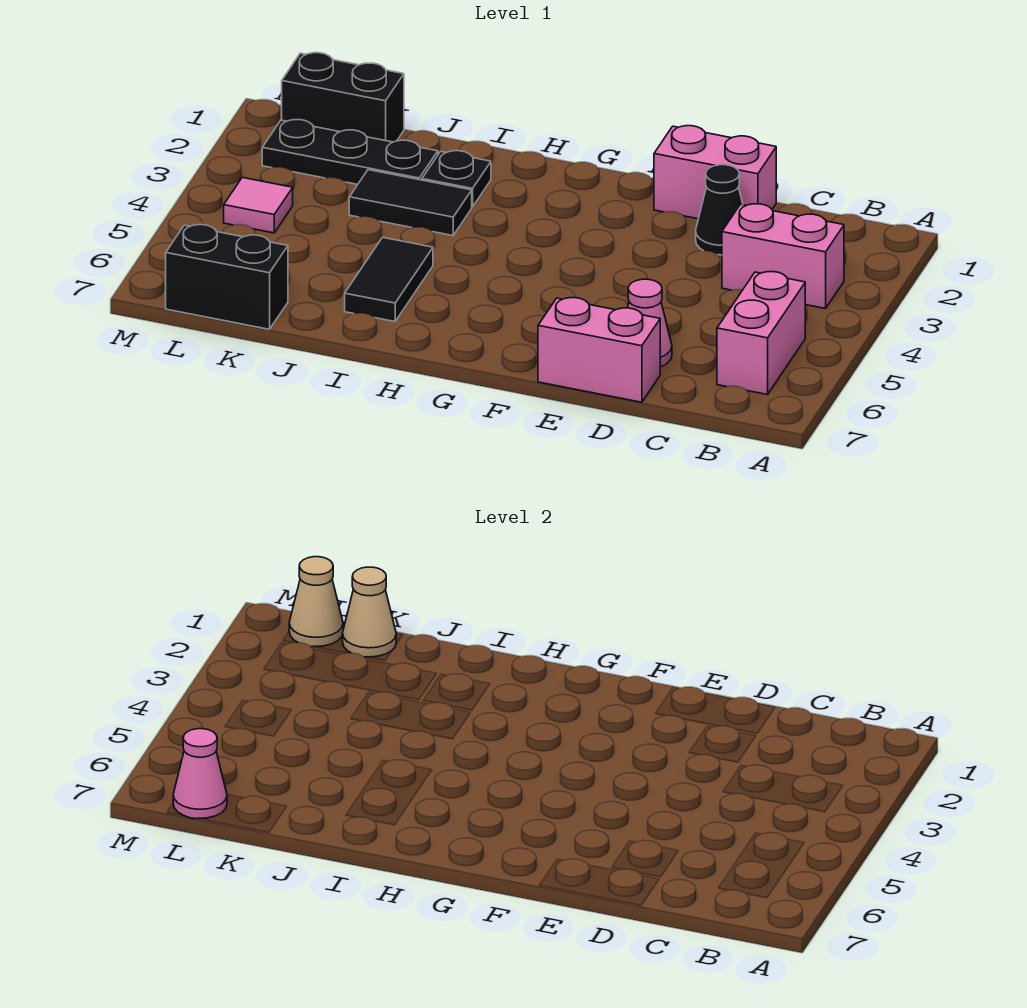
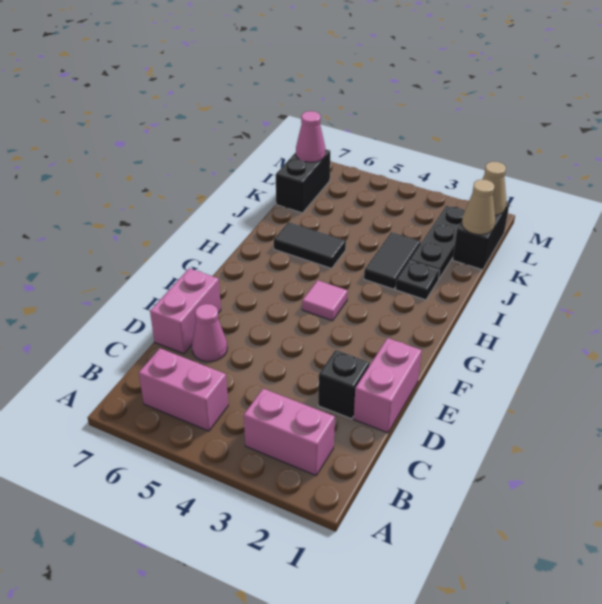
pink 1x2 brick [722,204,844,309] -> pink 1x2 brick turned to [244,389,335,475]
black 1x1 cone [696,165,743,255] -> black 1x1 brick [318,350,370,419]
pink 1x1 tile [224,177,293,233] -> pink 1x1 tile moved to [302,280,348,321]

